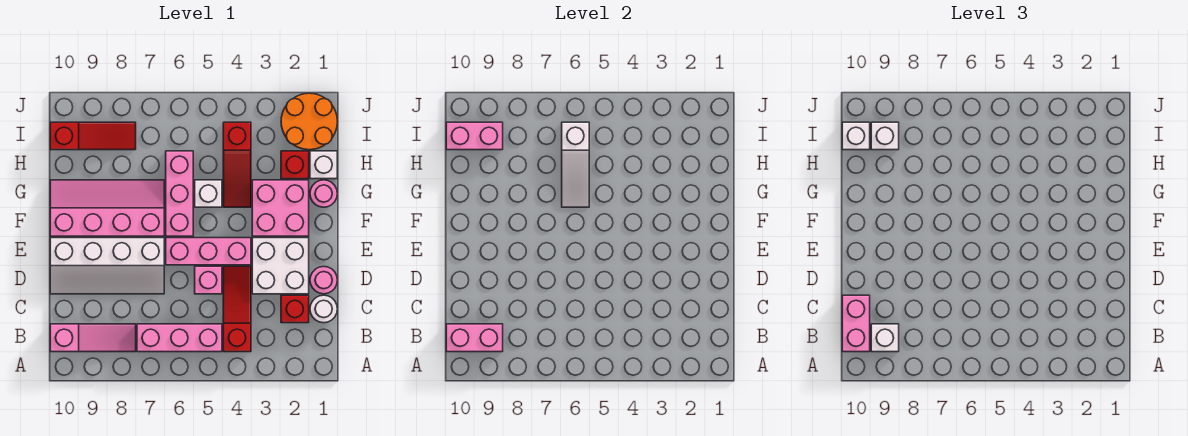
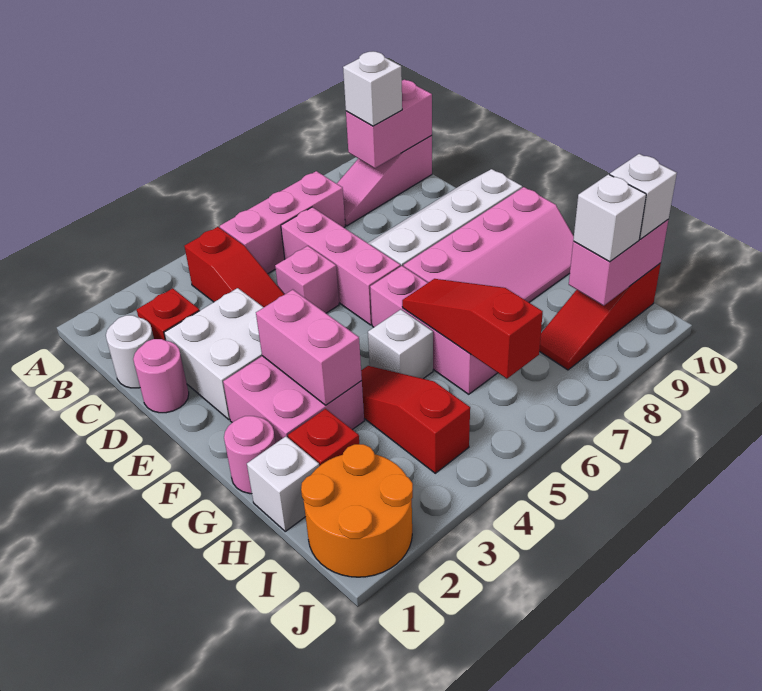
pink 1x2 brick [842,295,870,352] -> pink 1x2 brick moved to [256,290,362,405]
pink 1x3 brick [166,238,251,265] -> pink 1x3 brick turned to [281,207,400,325]
white 1x3 slope [562,122,589,207] -> red 1x3 slope [402,279,543,379]

